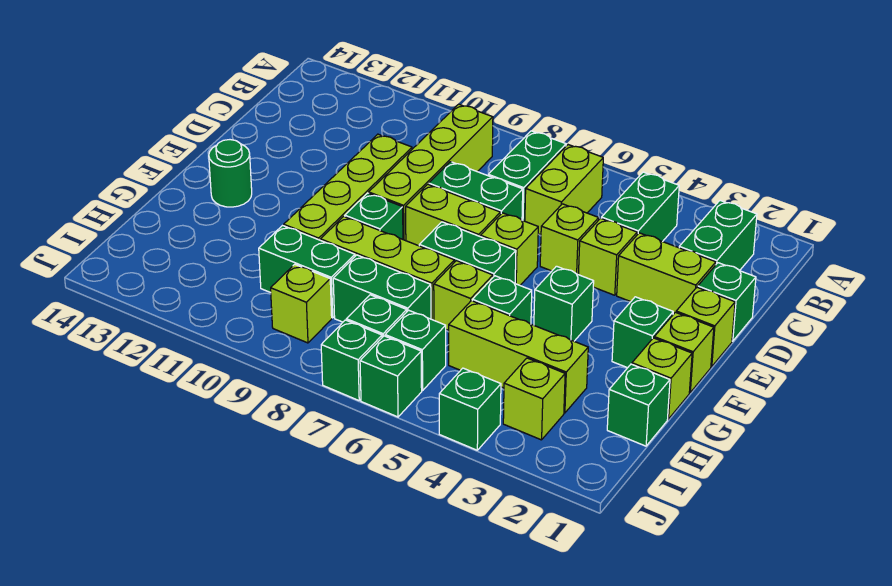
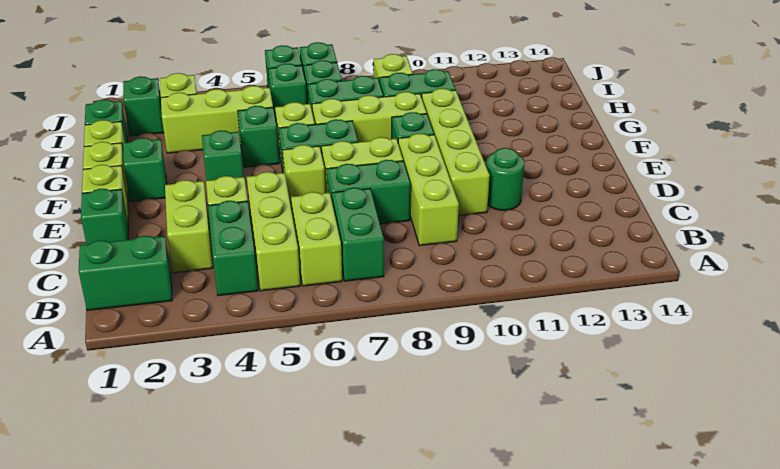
green 1x2 brick [679,201,757,271] -> green 1x2 brick turned to [79,236,172,310]
lime 1x4 brick [369,104,493,241] -> lime 1x3 brick [398,133,459,246]
lime 1x2 brick [617,233,716,314] -> lime 1x2 brick turned to [165,180,213,273]
lime 1x1 brick [540,204,599,274] -> lime 1x3 brick [247,172,300,291]
green 1x1 round brick [209,140,252,207] -> green 1x1 round brick moved to [486,148,524,210]
green 1x1 brick [439,368,501,450] -> green 1x1 brick moved to [123,76,164,136]

